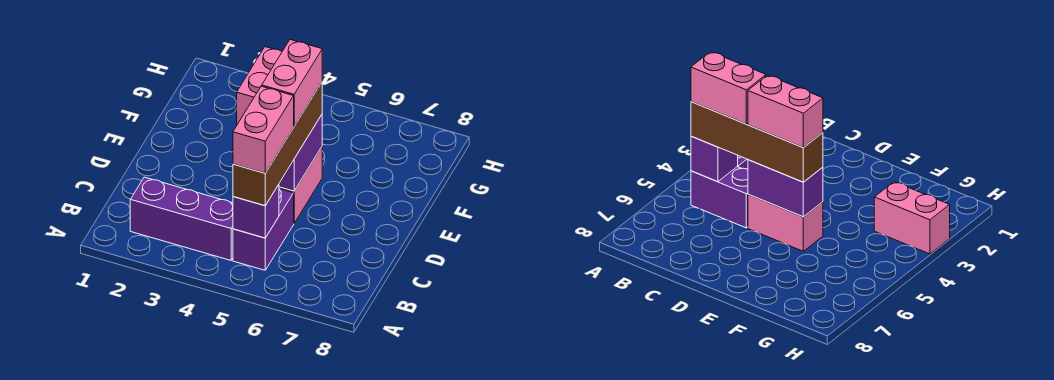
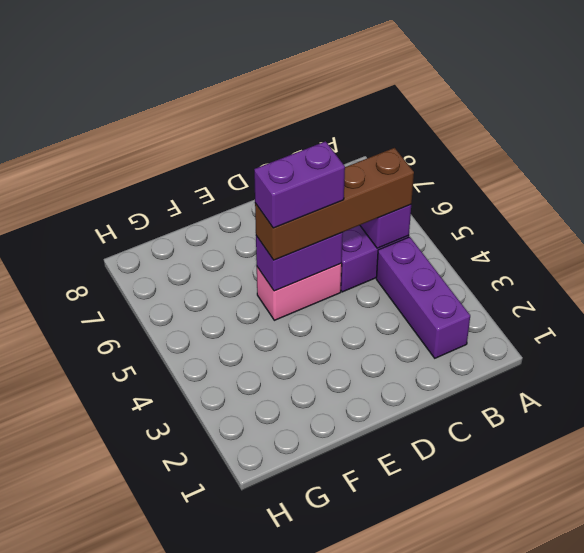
pink 1x2 brick [233,86,294,173] -> none
pink 1x2 brick [262,40,322,126] -> purple 1x2 brick [254,141,345,228]
pink 1x2 brick [237,47,282,124] -> none

